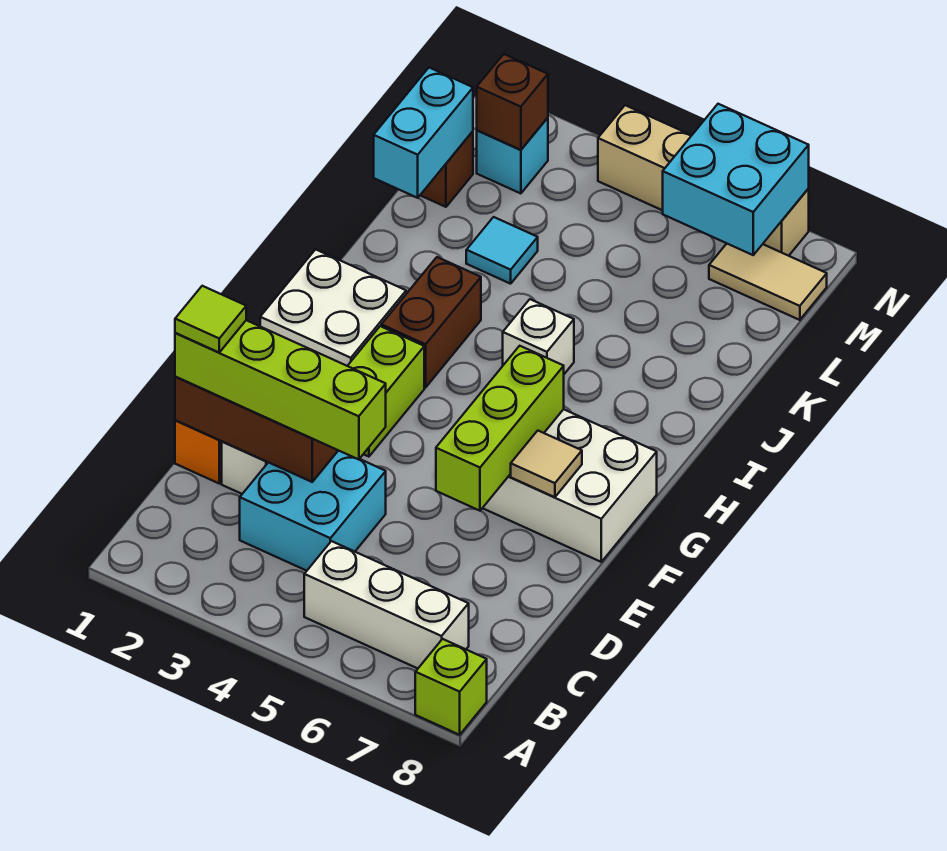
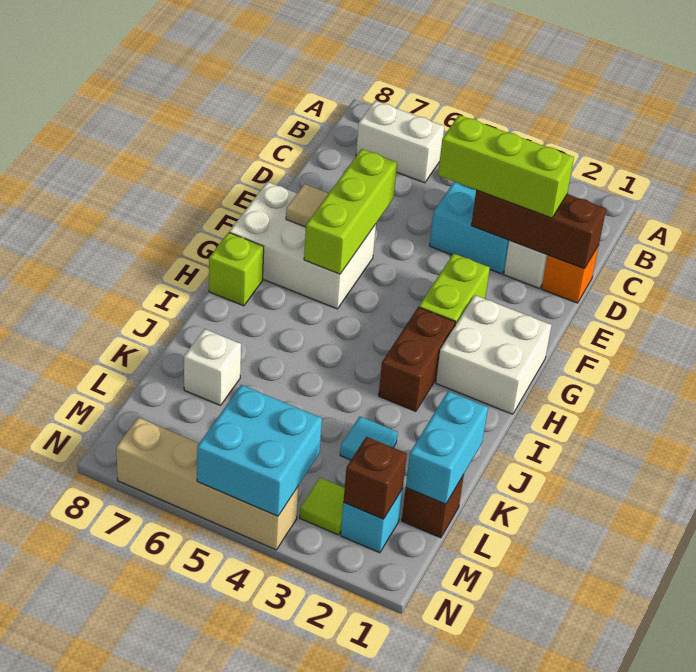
lime 1x1 brick [415,639,487,735] -> lime 1x1 brick moved to [209,232,264,306]
white 1x3 brick [304,541,469,668] -> white 1x2 brick [356,101,444,183]
lime 1x4 brick [175,320,386,460] -> lime 1x3 brick [438,115,574,218]
lime 1x1 tile [175,286,246,353] -> lime 1x1 tile moved to [300,478,345,535]
white 1x1 brick [503,299,574,374] -> white 1x1 brick moved to [184,329,241,405]
cyan 2x2 brick [663,104,809,255] -> cyan 2x2 brick moved to [197,385,322,516]
tan 1x2 tile [709,244,827,320] -> none

